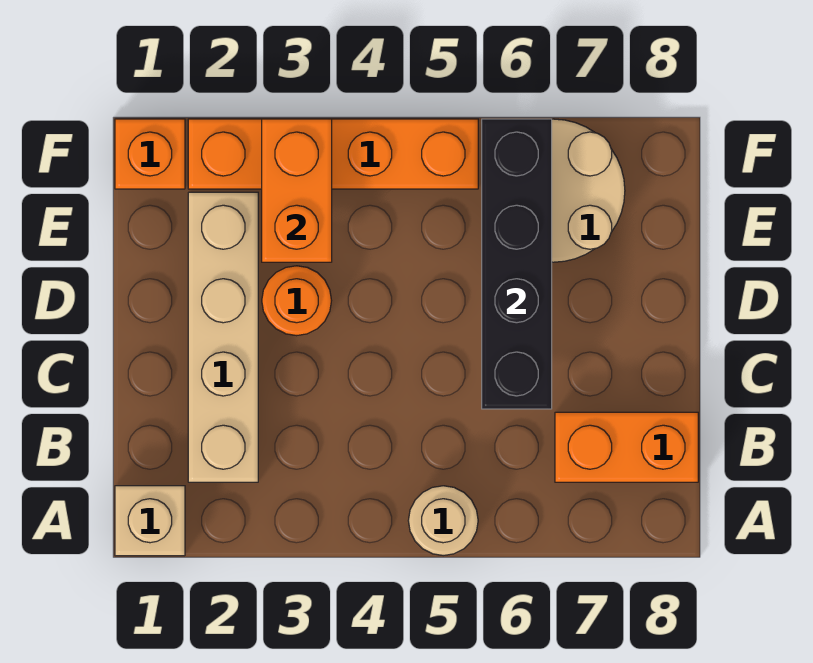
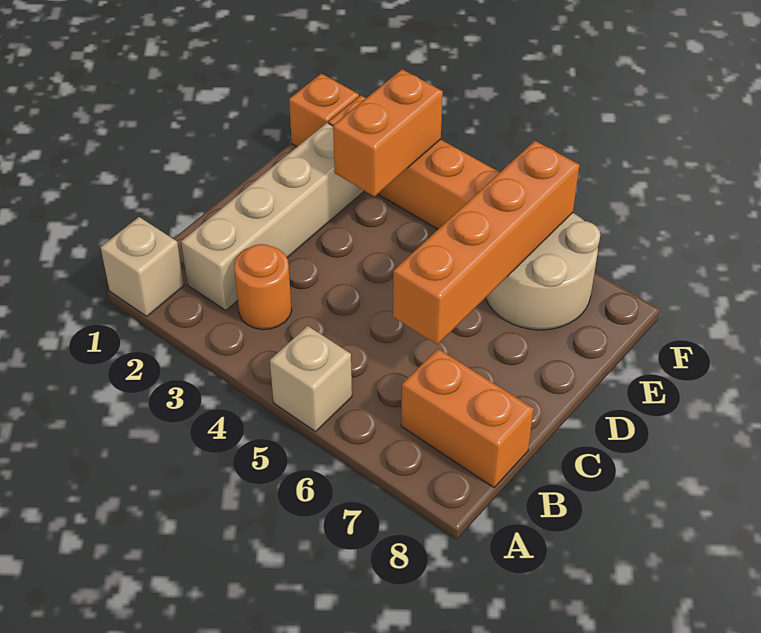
tan 1x1 round brick [408,486,478,556] -> tan 1x1 brick [270,326,352,432]
black 1x4 brick [482,119,552,409] -> orange 1x4 brick [393,141,579,345]
orange 1x1 round brick [262,266,332,336] -> orange 1x1 round brick moved to [234,244,292,330]

